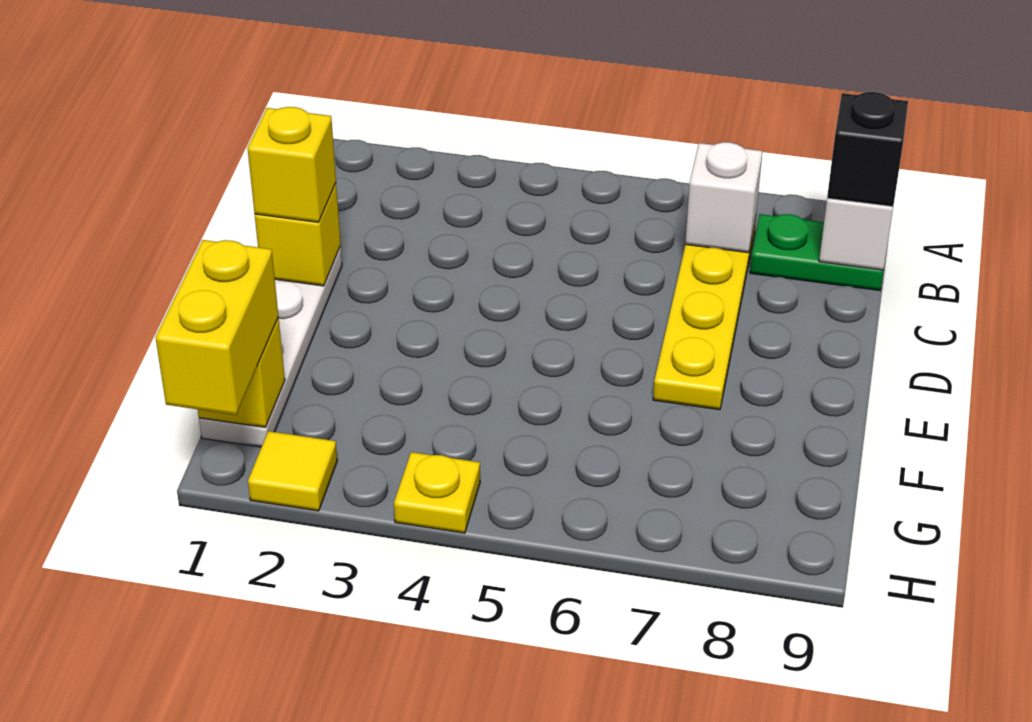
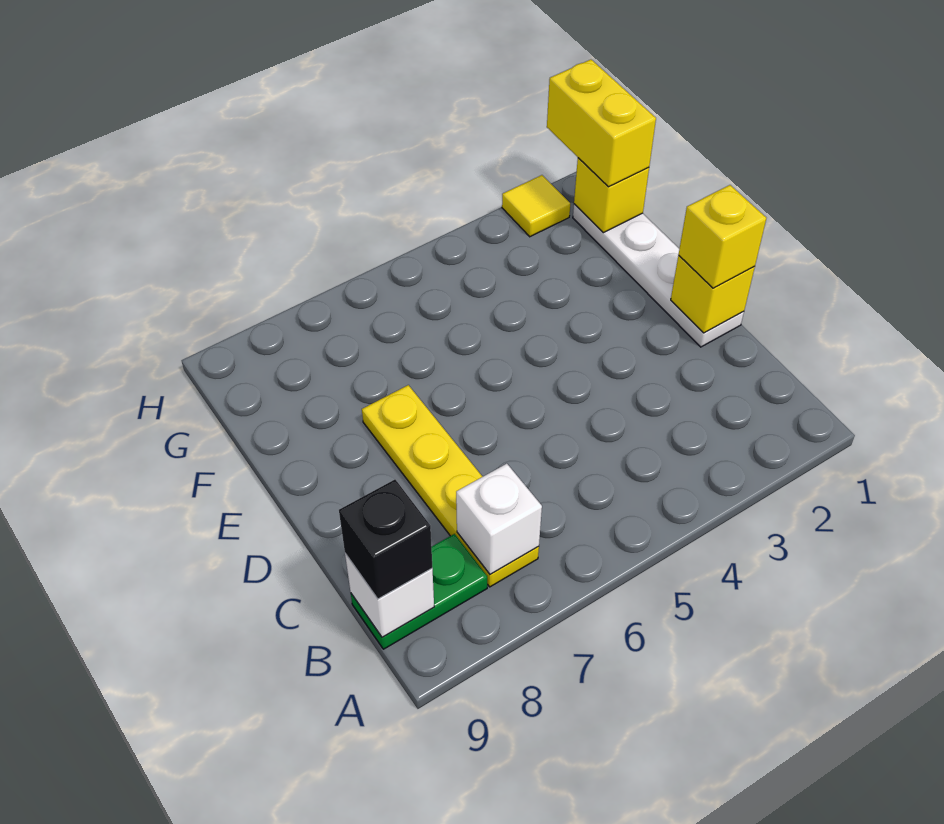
yellow 1x1 plate [394,452,480,533] -> none

